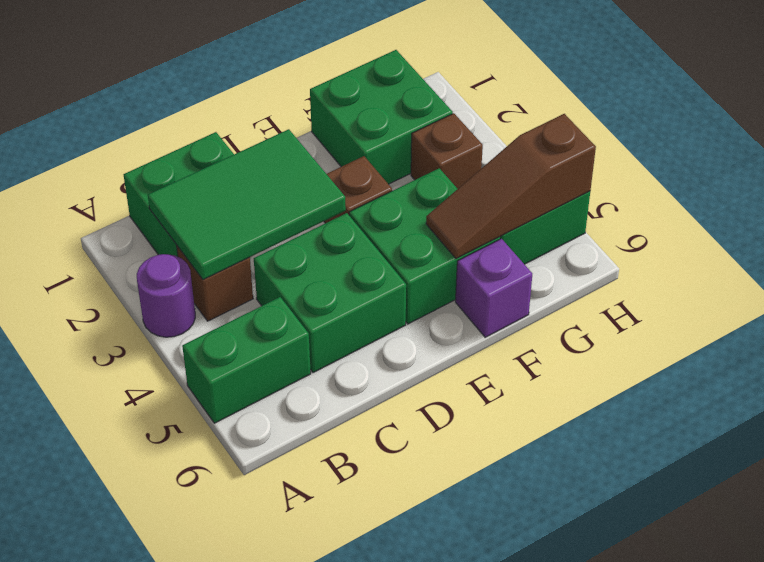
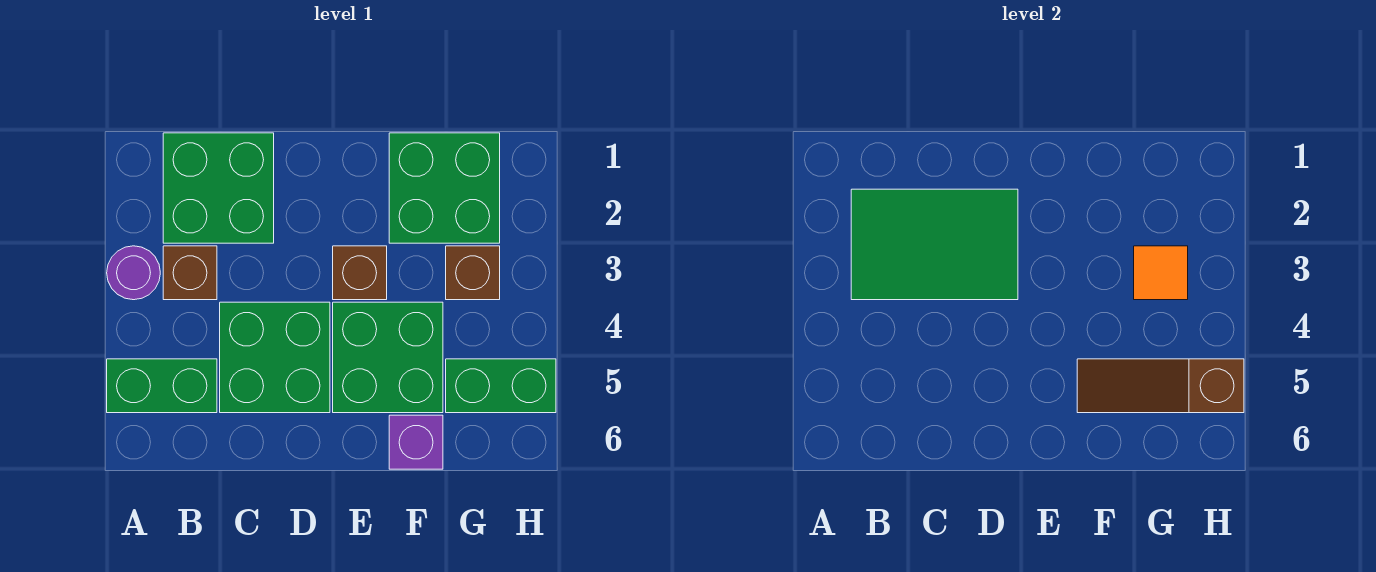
none -> orange 1x1 tile [1134,246,1188,300]

